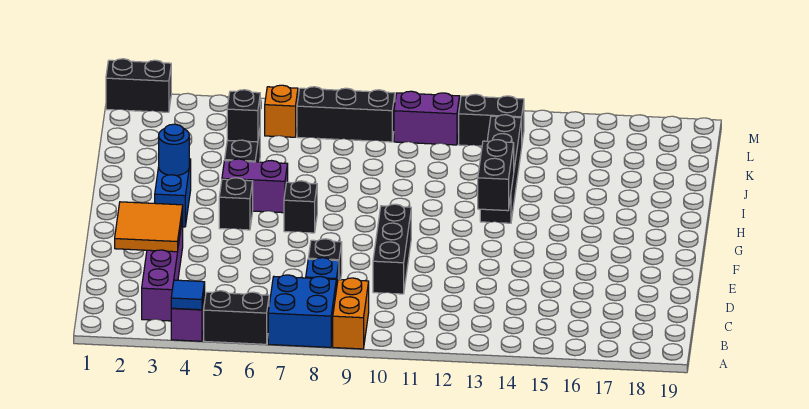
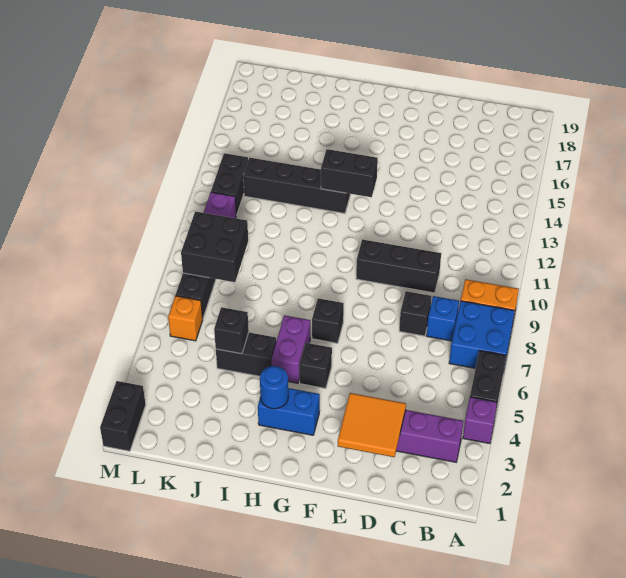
blue 1x1 tile [171,280,205,310] -> none
none -> black 2x2 brick [181,211,248,282]

